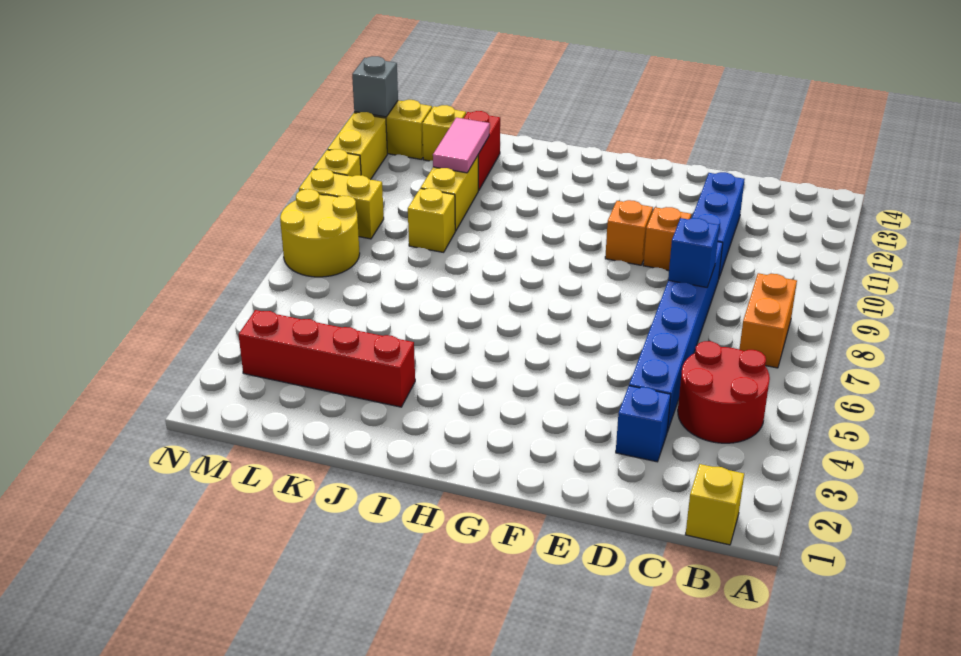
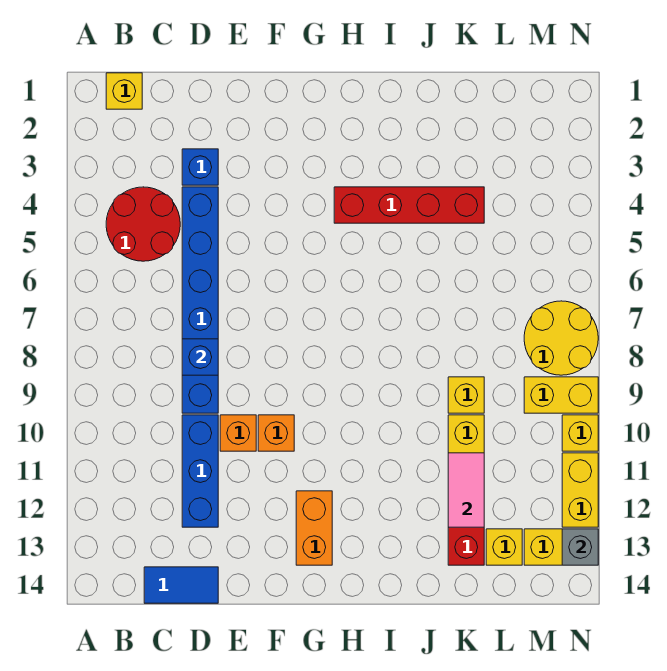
orange 1x2 brick [739,273,797,368] -> orange 1x2 brick moved to [296,491,332,565]
none -> blue 1x2 tile [144,567,218,603]
red 1x4 brick [239,310,415,407] -> red 1x4 brick moved to [334,187,484,223]

